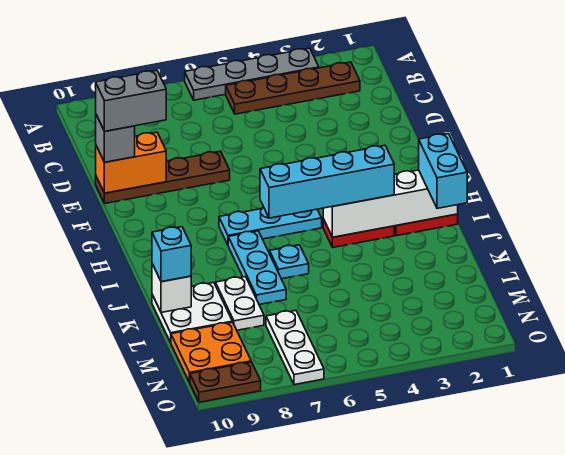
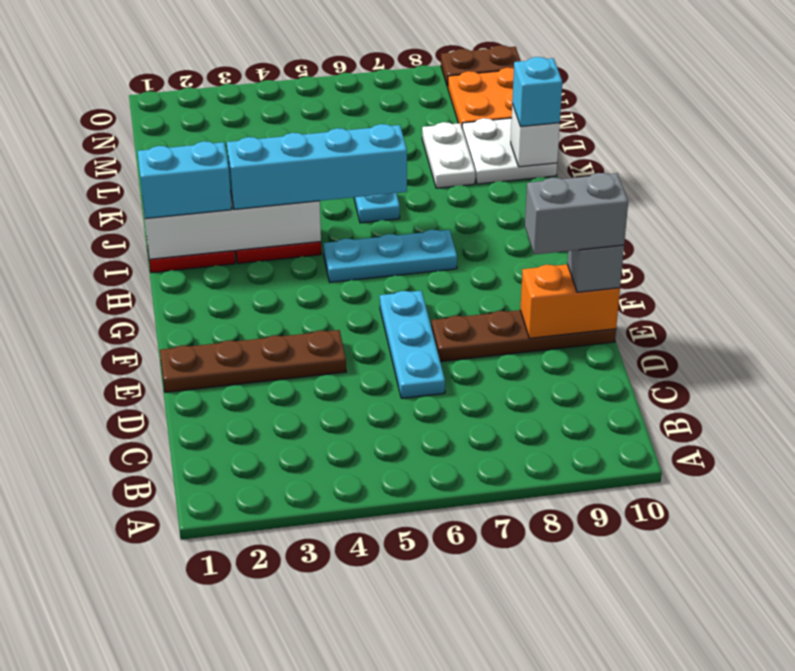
grey 1x4 plate [185,48,319,100] -> none
brown 1x4 plate [226,62,360,114] -> brown 1x4 plate moved to [160,330,346,392]
cyan 1x2 brick [419,134,467,208] -> cyan 1x2 brick turned to [138,141,232,219]
cyan 1x3 plate [228,231,286,305] -> cyan 1x3 plate moved to [380,291,445,398]
white 1x3 plate [266,311,324,385] -> none

